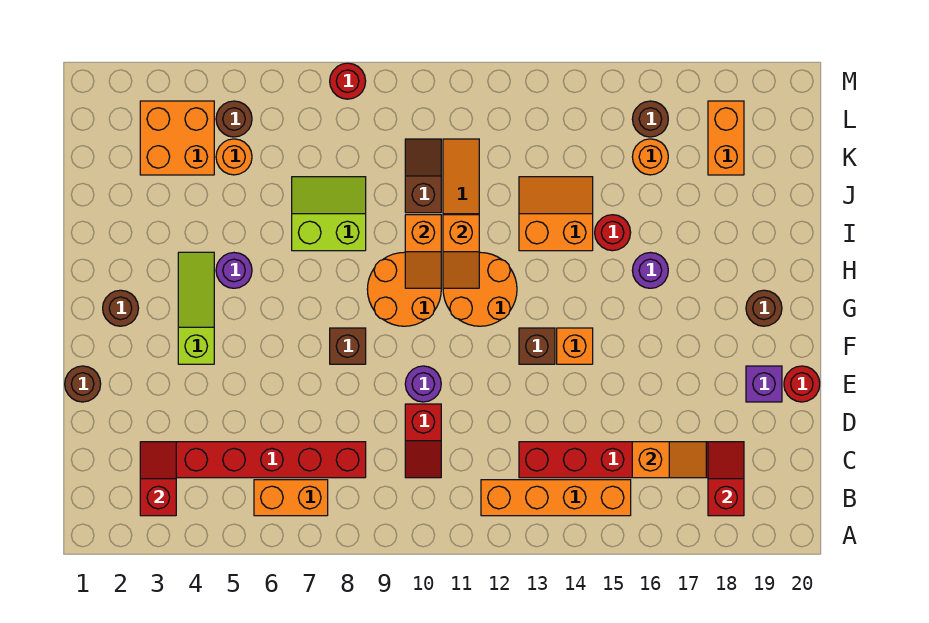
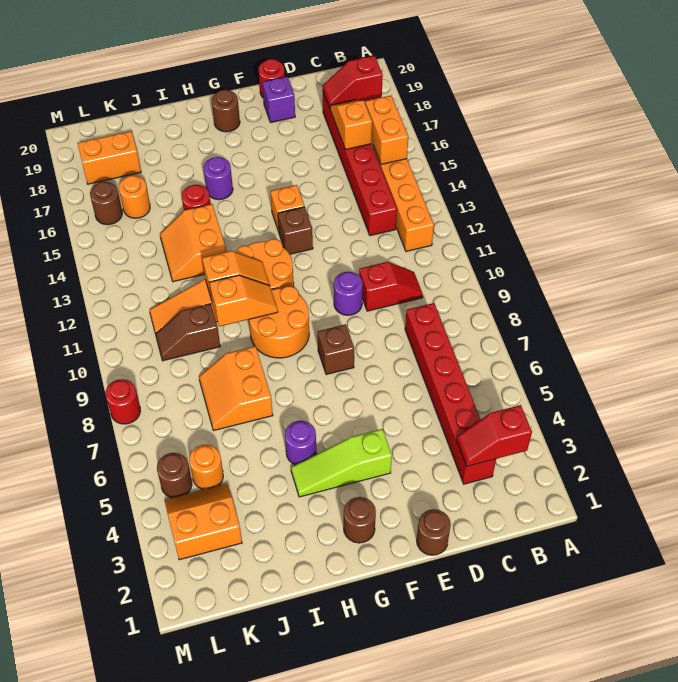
orange 1x2 brick [254,480,328,516] -> orange 1x2 brick moved to [365,96,408,164]
lime 2x2 slope [292,177,366,251] -> orange 2x2 slope [199,346,273,431]
orange 2x2 brick [140,101,214,175] -> orange 2x2 slope [164,484,242,560]

